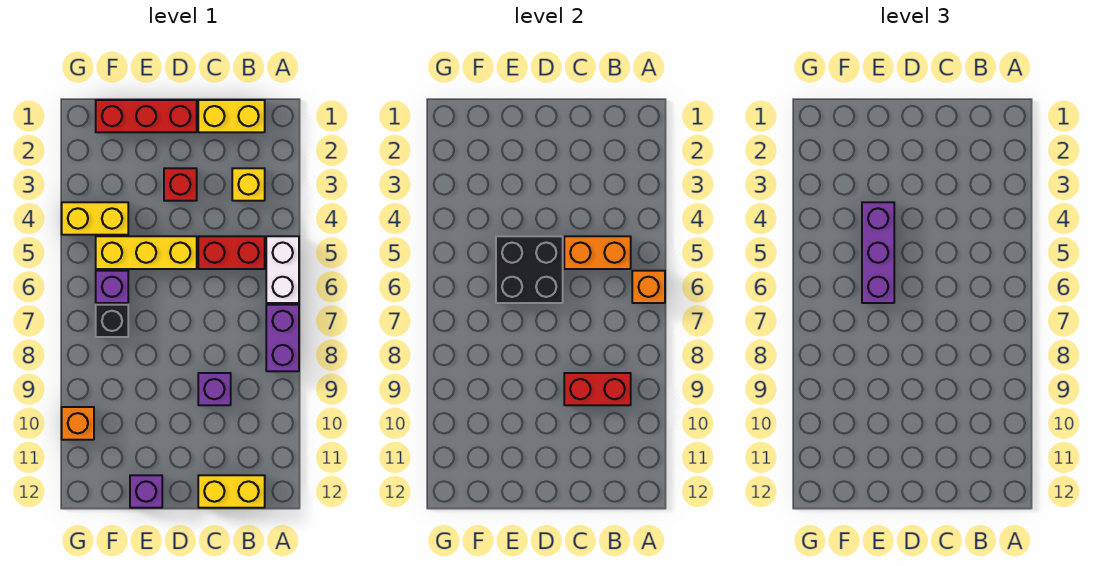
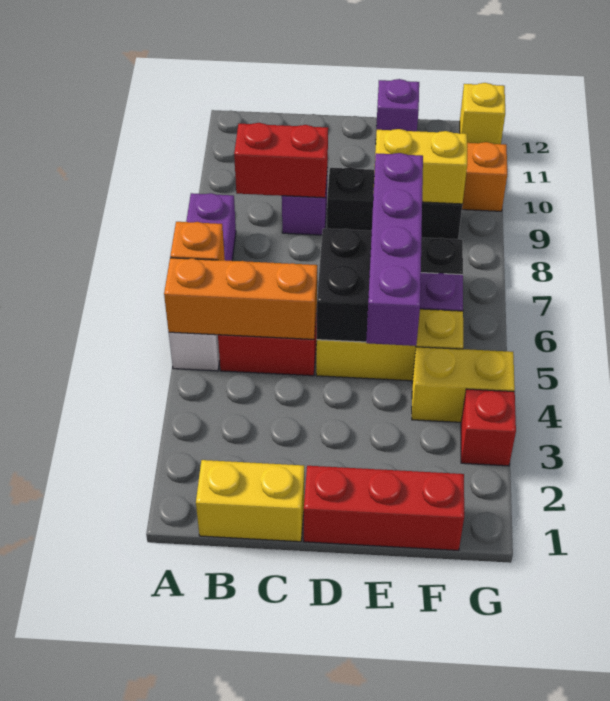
yellow 1x1 brick [232,168,265,201] -> yellow 1x1 brick moved to [460,83,505,144]
orange 1x2 brick [564,236,631,269] -> orange 1x3 brick [164,258,317,339]
yellow 1x2 brick [198,475,265,508] -> yellow 1x2 brick moved to [373,129,467,204]
red 1x1 brick [164,168,197,201] -> red 1x1 brick moved to [461,389,516,466]
none -> black 1x3 brick [327,167,462,239]
purple 1x3 brick [862,202,894,303] -> purple 1x4 brick [366,153,423,346]

